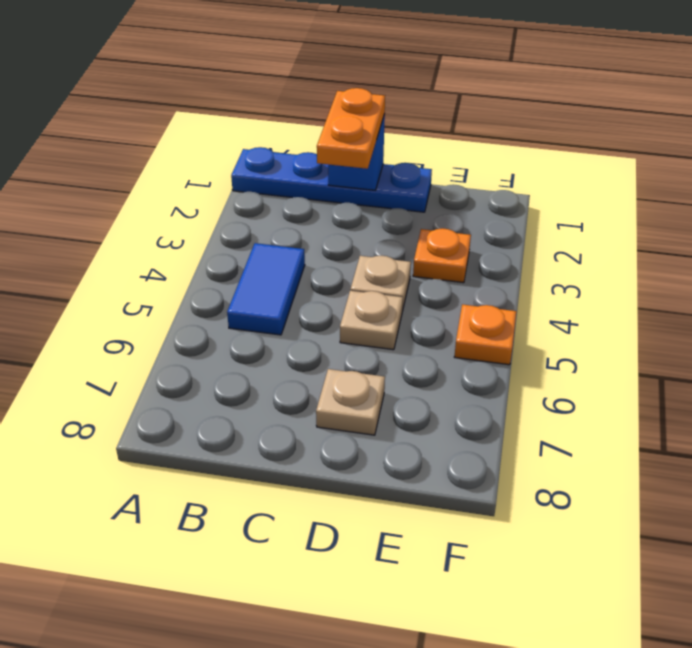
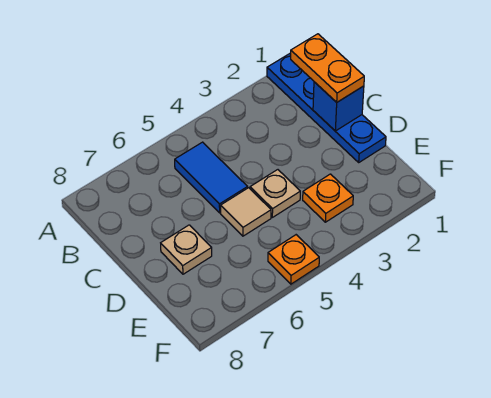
blue 1x2 tile [227,243,305,335] -> blue 1x2 tile turned to [175,142,248,213]
orange 1x2 plate [317,88,385,169] -> orange 1x2 plate turned to [291,34,364,102]
tan 1x1 plate [340,291,403,350] -> tan 1x1 tile [221,188,271,236]

